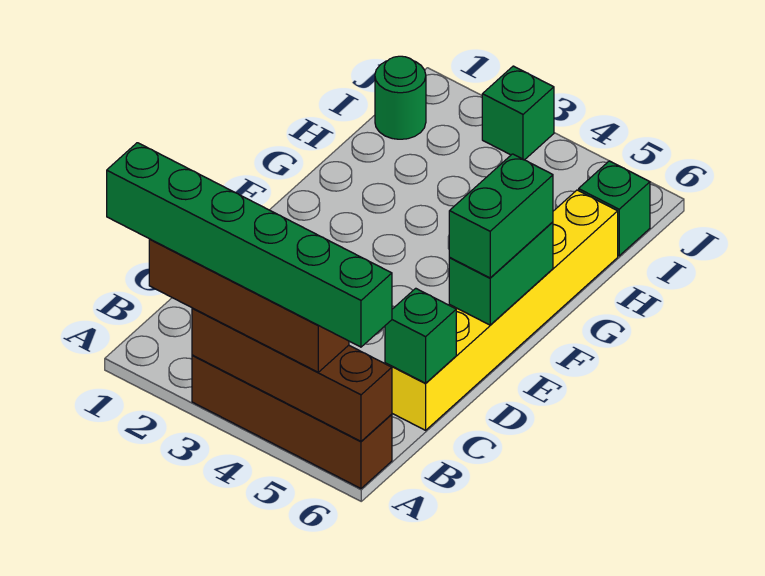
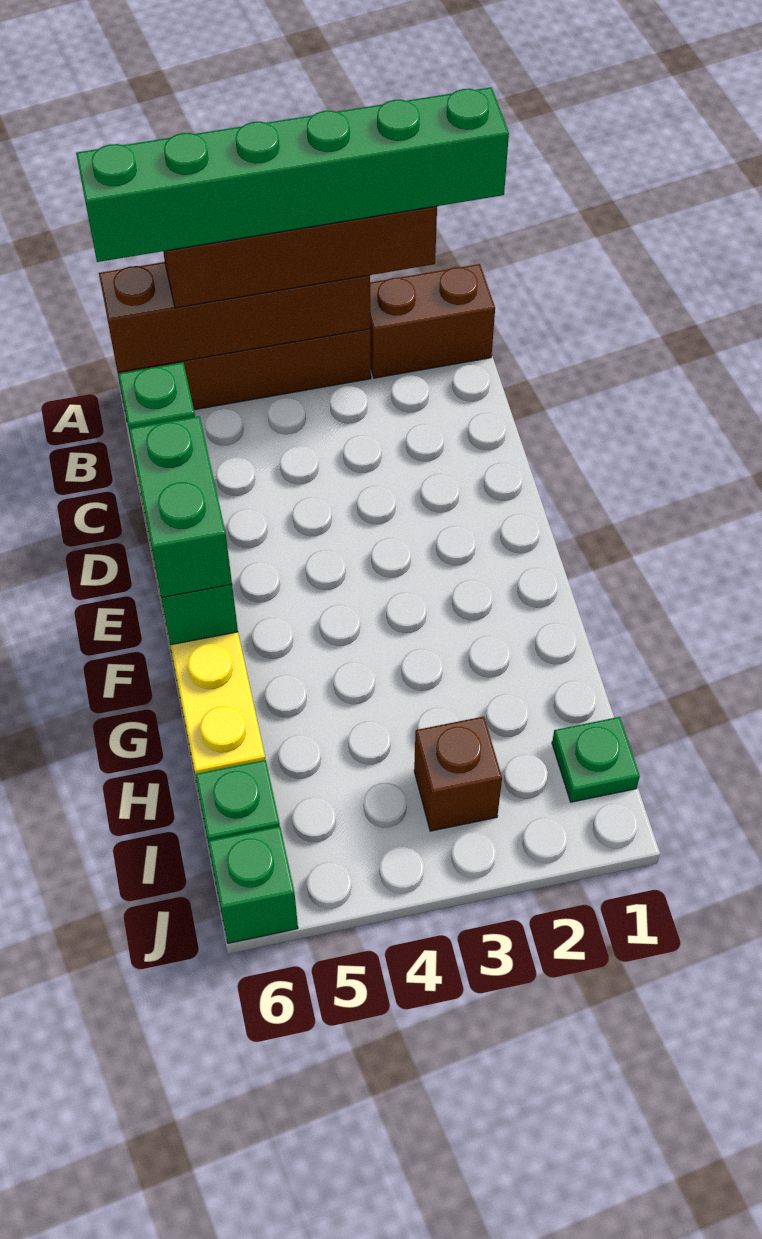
none -> brown 1x2 brick [370,264,495,378]
green 1x1 round brick [375,56,426,139] -> green 1x1 plate [552,717,640,802]
none -> brown 1x1 brick [414,717,502,831]
green 1x1 brick [482,66,554,160] -> green 1x1 brick moved to [208,826,298,943]

